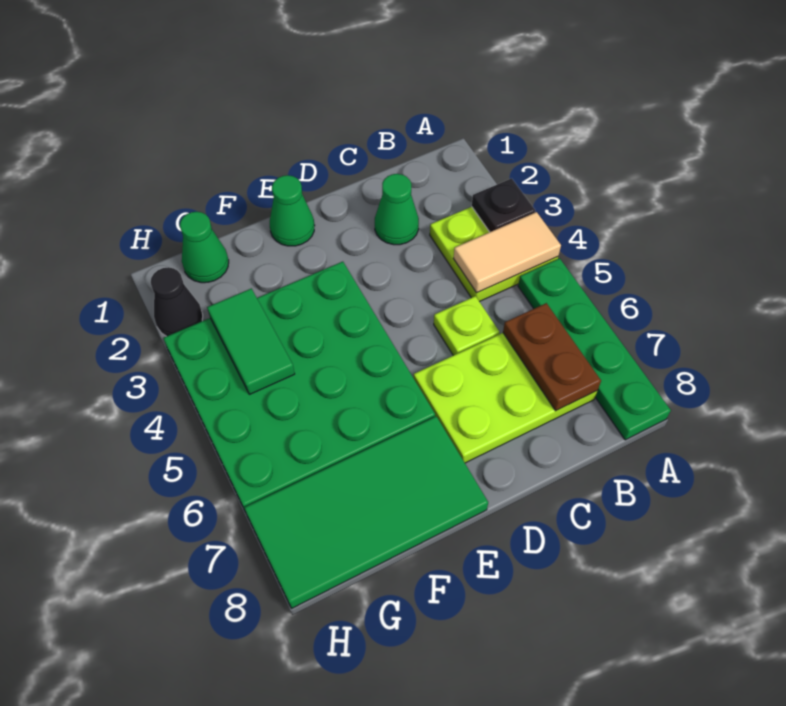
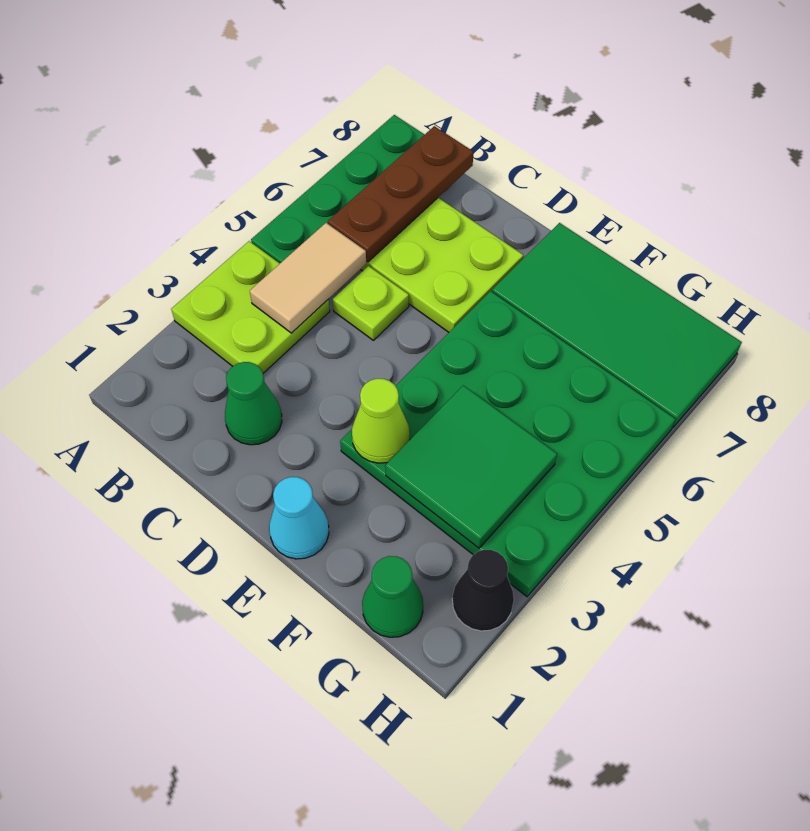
black 1x1 plate [472,178,535,232] -> none
tan 1x2 tile [453,212,561,293] -> tan 1x2 tile turned to [250,223,366,333]
brown 1x2 plate [503,303,601,411] -> brown 1x3 plate [328,126,474,262]
green 1x1 cone [270,175,315,246] -> cyan 1x1 cone [269,477,329,559]
none -> lime 1x1 cone [352,379,410,463]
green 1x2 tile [207,288,295,394] -> green 2x2 tile [385,385,557,548]

